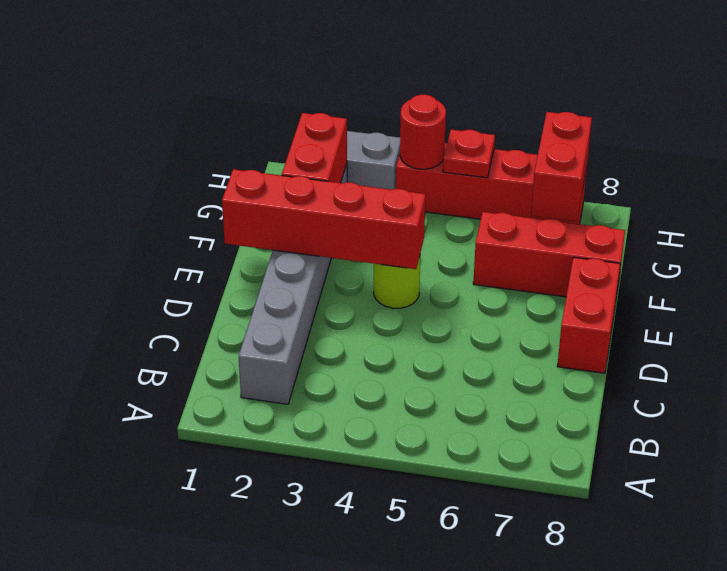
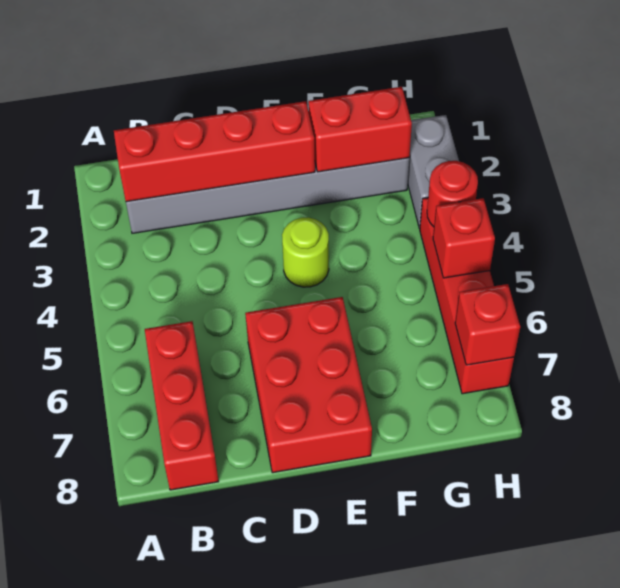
red 1x2 brick [557,257,620,373] -> red 2x3 brick [245,297,372,473]
red 1x4 brick [222,169,426,269] -> red 1x4 brick turned to [114,101,315,202]
red 1x3 brick [473,212,625,297] -> red 1x3 brick moved to [145,321,219,490]
red 1x2 brick [531,112,592,222] -> red 1x1 brick [455,284,520,365]
red 1x1 plate [443,129,495,178] -> red 1x1 brick [433,198,495,278]

